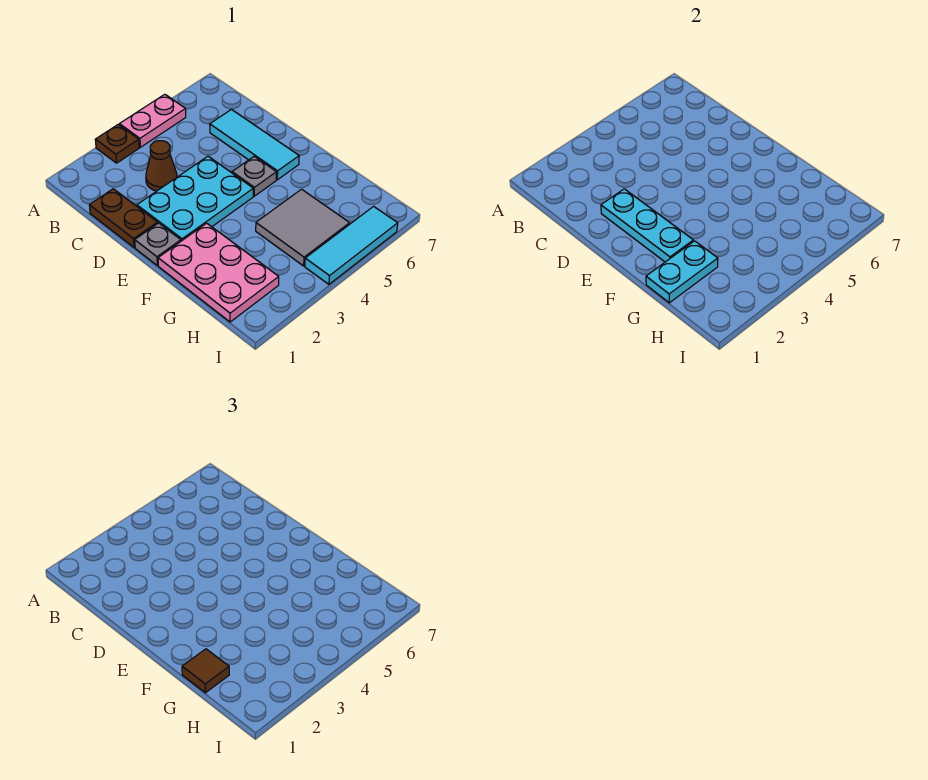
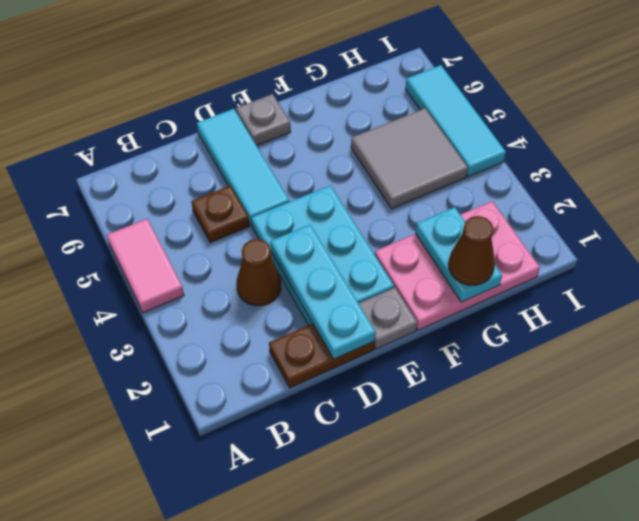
brown 1x1 plate [95,125,139,163] -> brown 1x1 plate moved to [191,186,249,243]
pink 1x2 plate [119,94,186,147] -> pink 1x2 tile [107,219,184,313]
cyan 1x3 tile [210,109,299,180] -> cyan 1x3 tile turned to [197,109,289,226]
cyan 1x3 plate [601,189,693,262] -> cyan 1x3 plate turned to [270,225,376,359]
grey 1x1 plate [232,156,276,196] -> grey 1x1 plate moved to [236,94,291,146]
brown 1x1 tile [182,649,229,693] -> brown 1x1 cone [448,216,495,285]

